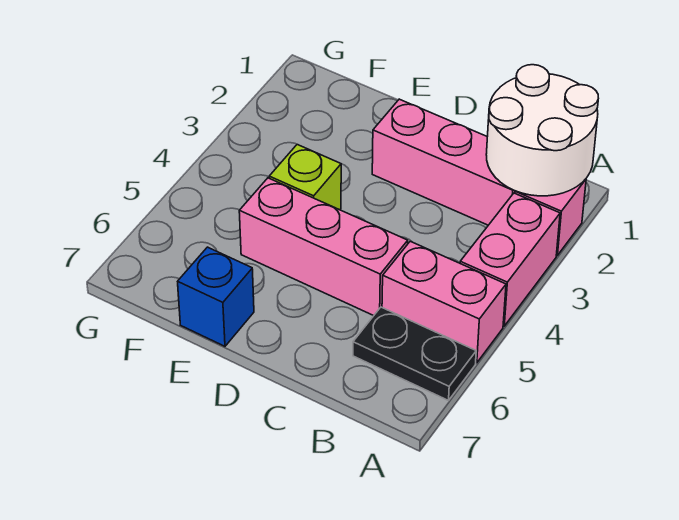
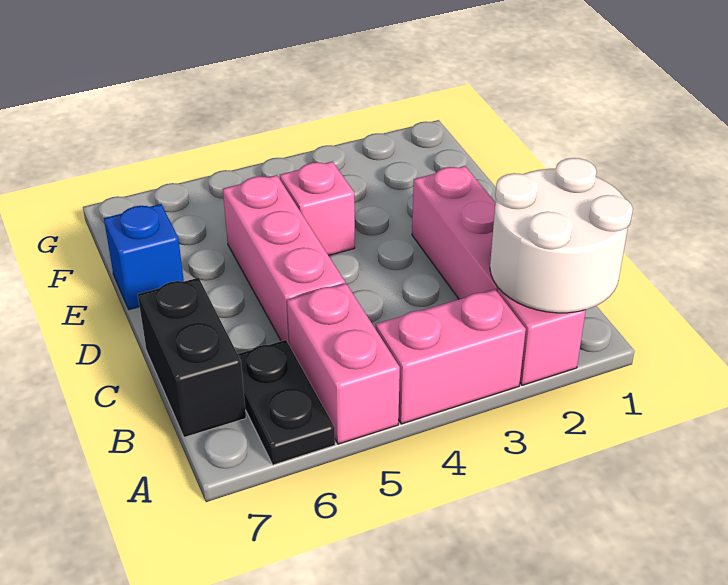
none -> black 1x2 brick [138,278,246,437]
lime 1x1 brick [269,145,341,210] -> pink 1x1 brick [280,161,355,256]

